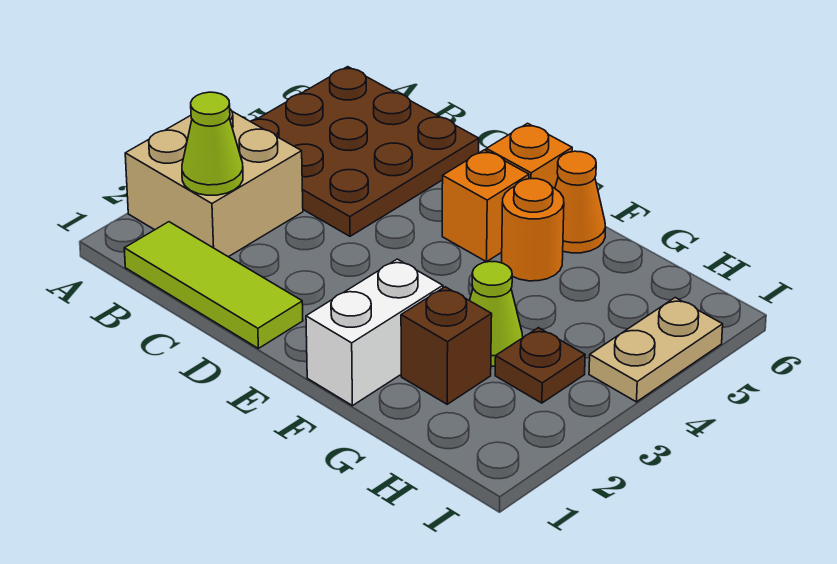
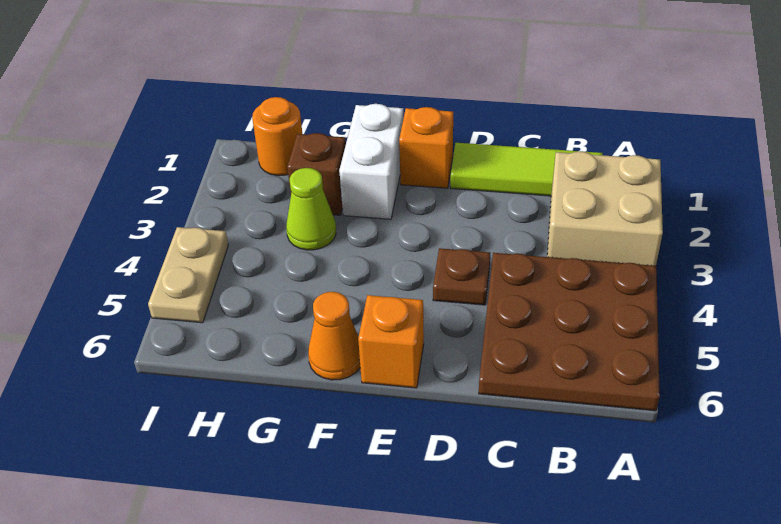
lime 1x1 cone [182,92,243,195] -> none
orange 1x1 brick [442,150,529,262] -> orange 1x1 brick moved to [399,107,453,188]
orange 1x1 round brick [502,179,564,281] -> orange 1x1 round brick moved to [252,97,302,176]
brown 1x1 plate [495,328,585,403] -> brown 1x1 plate moved to [433,248,490,305]

